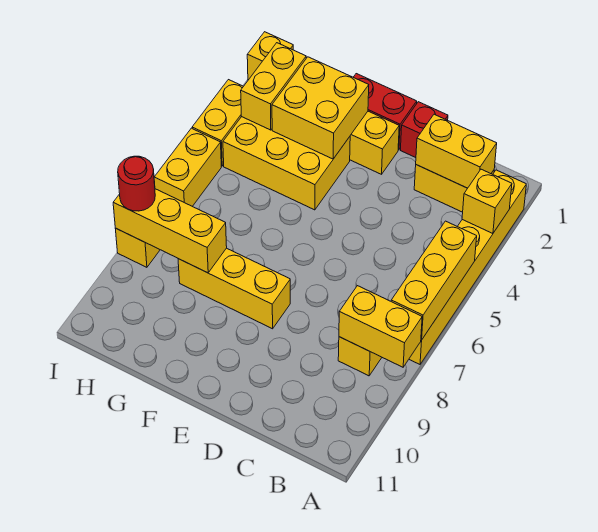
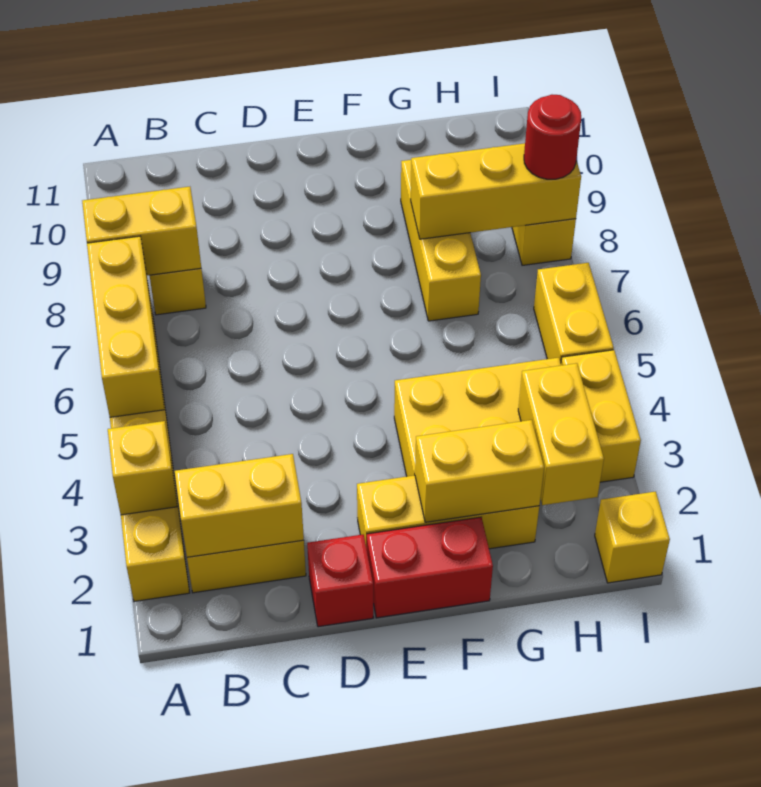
yellow 1x3 brick [178,248,290,329] -> yellow 1x3 brick turned to [401,160,481,321]
yellow 2x2 brick [272,57,369,159] -> yellow 1x2 brick [415,420,544,522]

